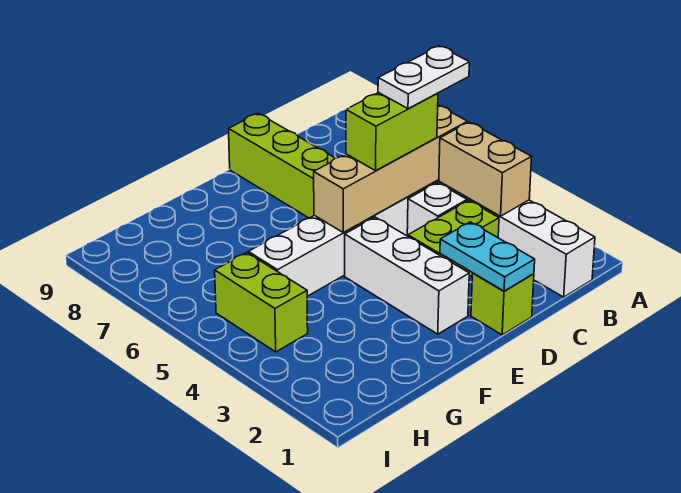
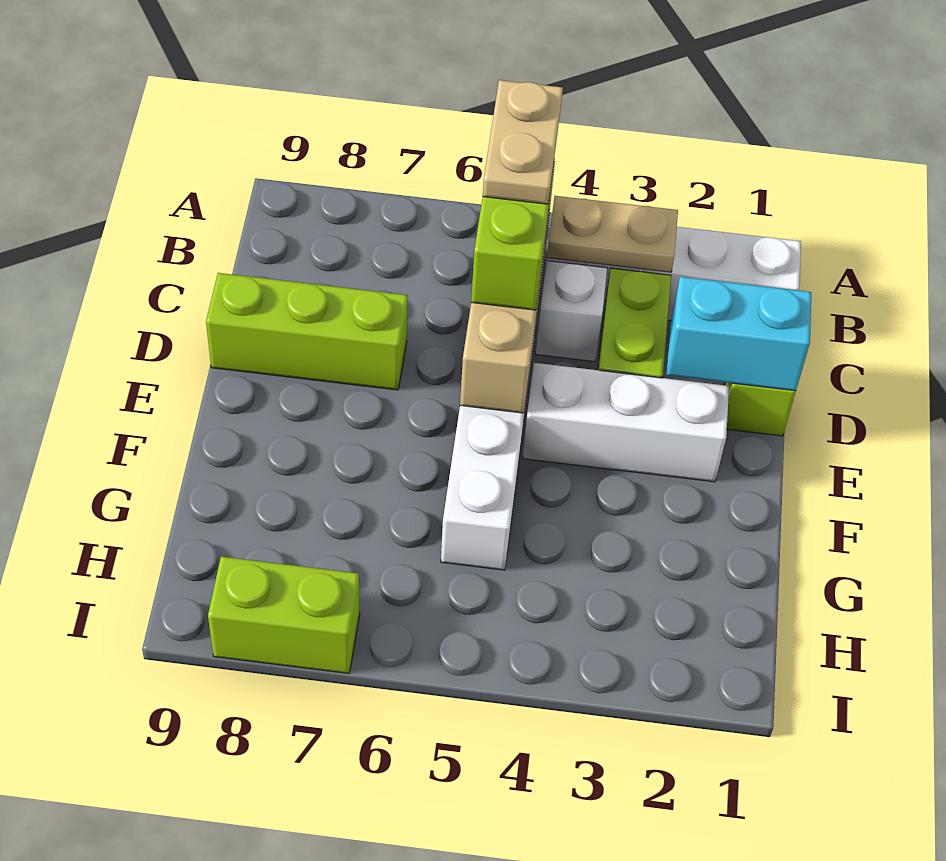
tan 1x2 brick [439,122,531,216] -> tan 1x2 plate [547,196,678,272]
white 1x2 plate [378,46,469,109] -> tan 1x2 plate [483,80,563,204]
cyan 1x2 plate [440,222,535,291] -> cyan 1x2 brick [666,277,811,391]
lime 1x2 brick [215,252,308,352] -> lime 1x2 brick moved to [208,557,360,673]

